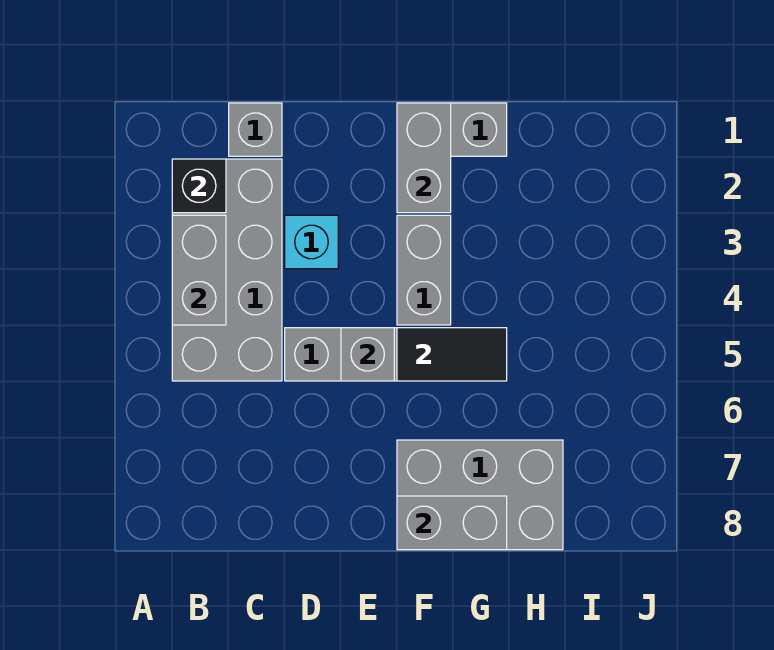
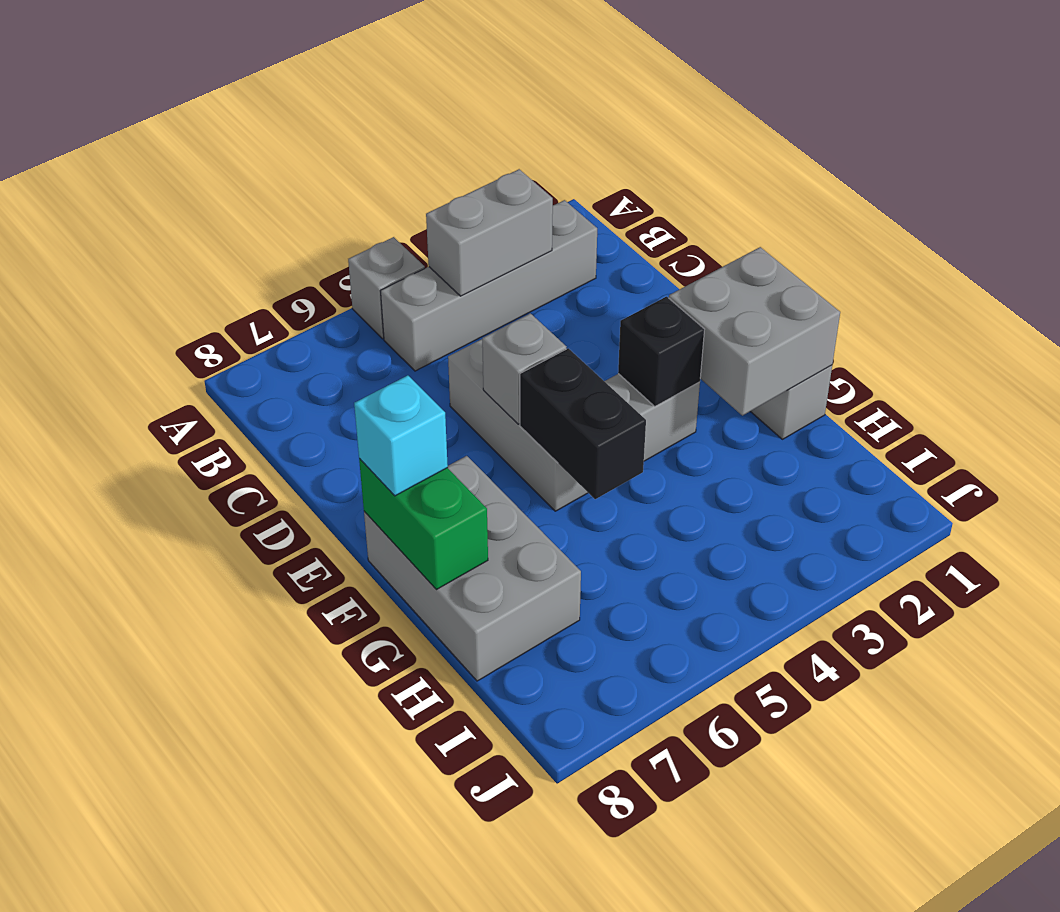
grey 2x4 brick [172,159,282,381] -> grey 1x4 brick [381,200,597,371]
black 1x1 brick [172,159,226,213] -> black 1x1 brick moved to [618,297,705,406]
grey 1x1 brick [229,103,282,156] -> grey 1x1 brick moved to [348,237,425,339]
cyan 1x1 brick [285,215,338,269] -> cyan 1x1 brick moved to [354,375,448,496]
grey 1x2 brick [397,103,451,213] -> grey 2x2 brick [669,247,840,416]
black 1x2 tile [397,328,507,381] -> black 1x2 brick [520,348,646,499]
grey 1x2 brick [397,496,507,550] -> green 1x2 brick [359,458,488,590]

